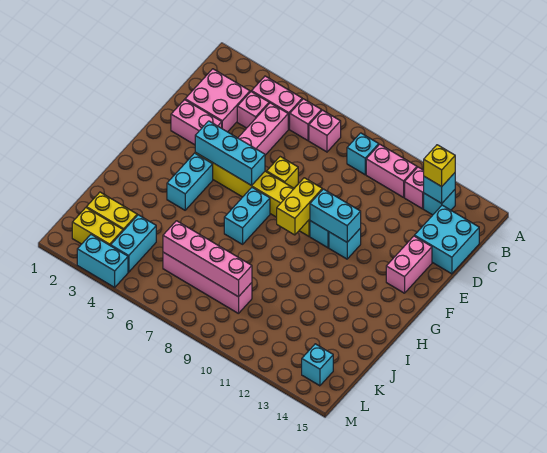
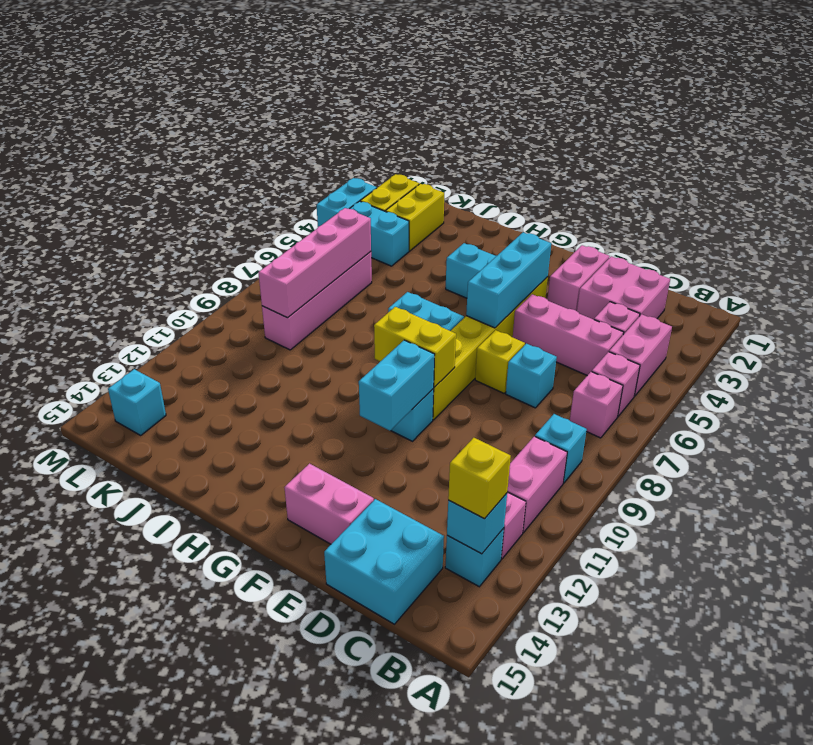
cyan 1x1 brick [329,228,361,259] -> cyan 1x1 brick moved to [506,344,557,408]

